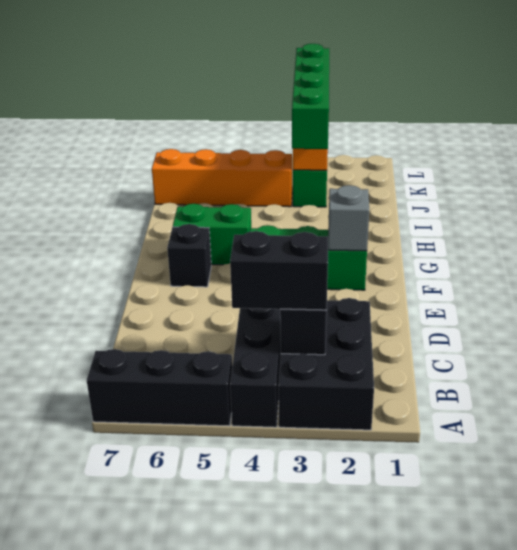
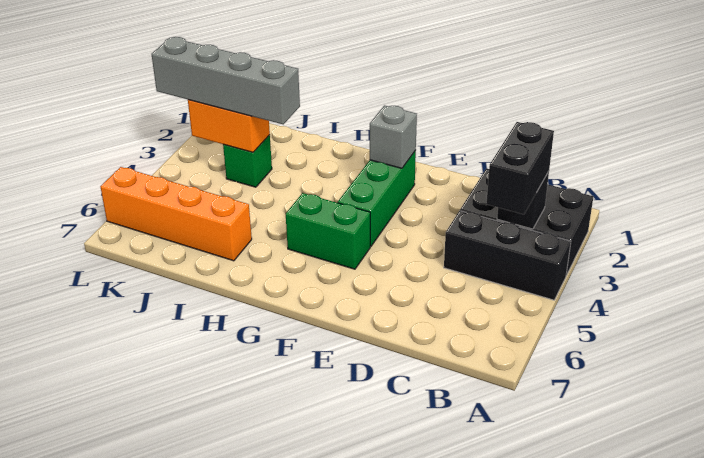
black 1x3 brick [87,349,232,426] -> none
black 1x1 brick [167,224,211,287] -> none
green 1x2 brick [173,204,251,265] -> green 1x2 brick turned to [286,193,370,269]
green 1x4 brick [292,44,329,149] -> grey 1x4 brick [152,37,300,124]
orange 1x4 brick [152,149,292,207] -> orange 1x4 brick turned to [100,167,252,261]

